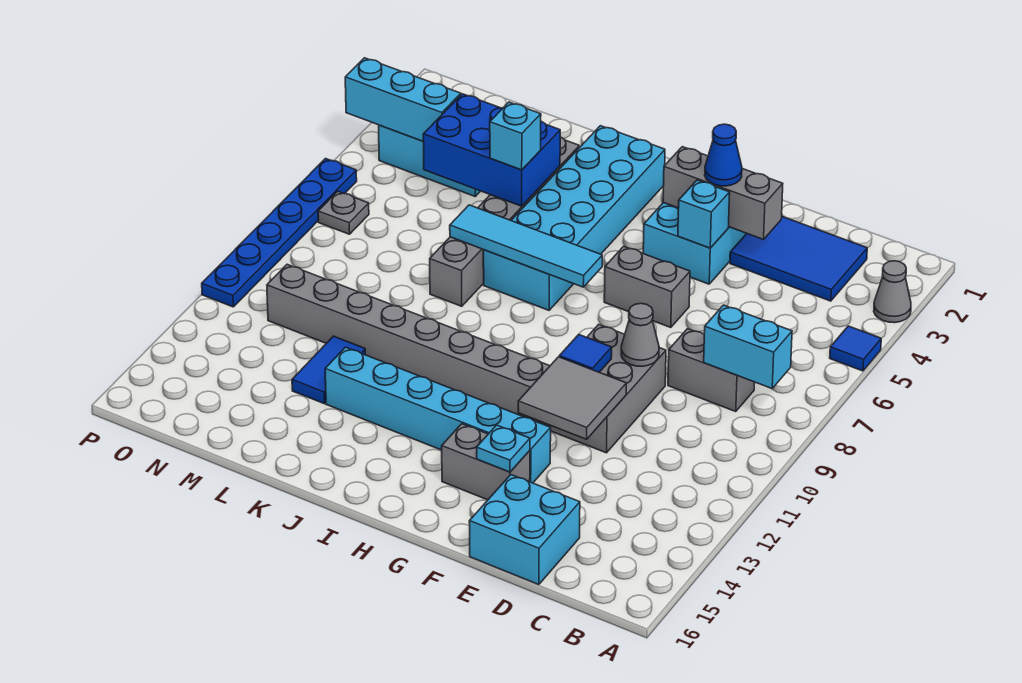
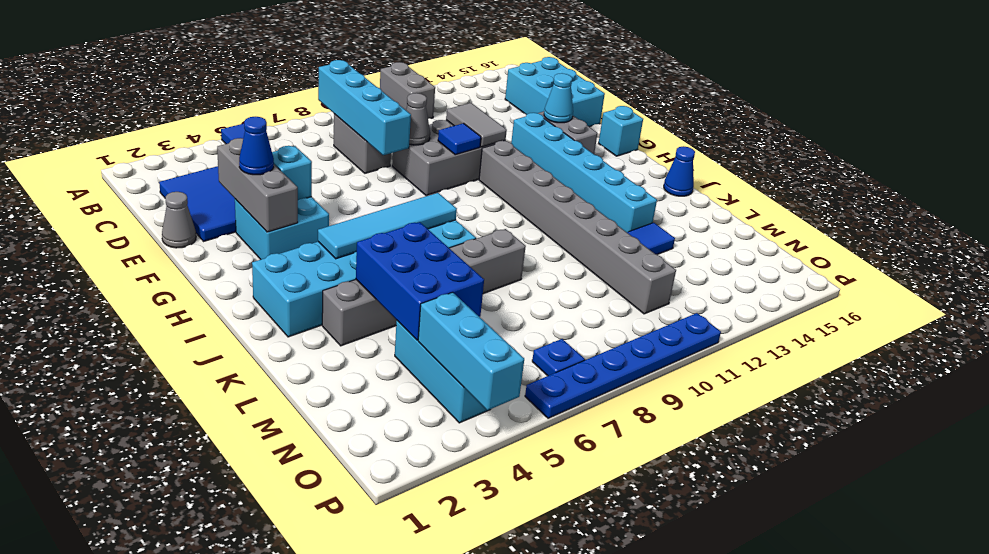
grey 1x1 cone [874,261,911,323] -> grey 1x1 cone moved to [162,192,196,248]
cyan 1x2 brick [704,305,792,388] -> cyan 1x4 brick [318,60,411,155]
cyan 2x2 brick [469,475,580,585] -> cyan 2x3 brick [505,57,605,127]
grey 2x2 tile [518,357,626,439] -> grey 1x2 tile [446,103,507,147]
grey 1x2 brick [604,246,690,328] -> grey 1x2 brick moved to [380,62,435,119]
cyan 1x1 plate [477,425,530,472] -> cyan 1x1 cone [544,73,573,123]
cyan 1x4 tile [450,205,602,287] -> cyan 1x4 tile turned to [318,193,457,259]
none -> blue 1x1 cone [664,146,695,196]
cyan 1x1 brick [490,102,541,170] -> cyan 1x1 brick moved to [599,106,643,156]
grey 1x1 plate [318,191,369,234] -> blue 1x1 plate [532,339,585,376]

